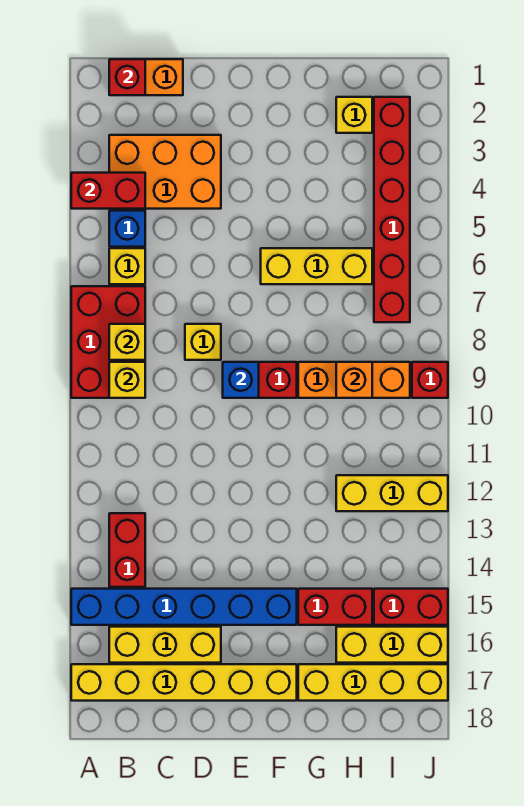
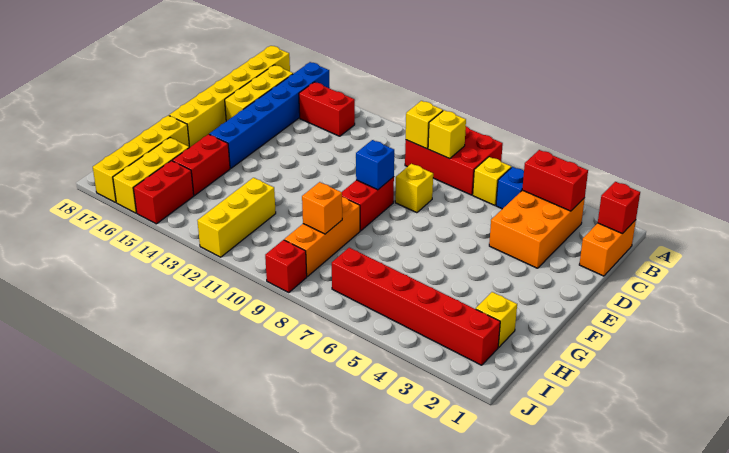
red 1x2 brick [71,173,145,209] -> red 1x2 brick turned to [522,150,588,211]
yellow 1x3 brick [261,248,372,284] -> none

